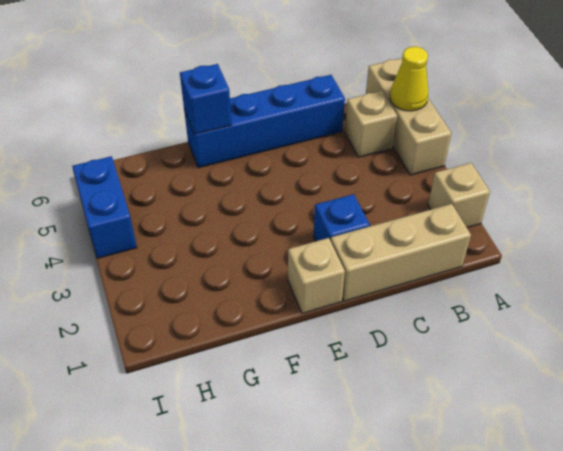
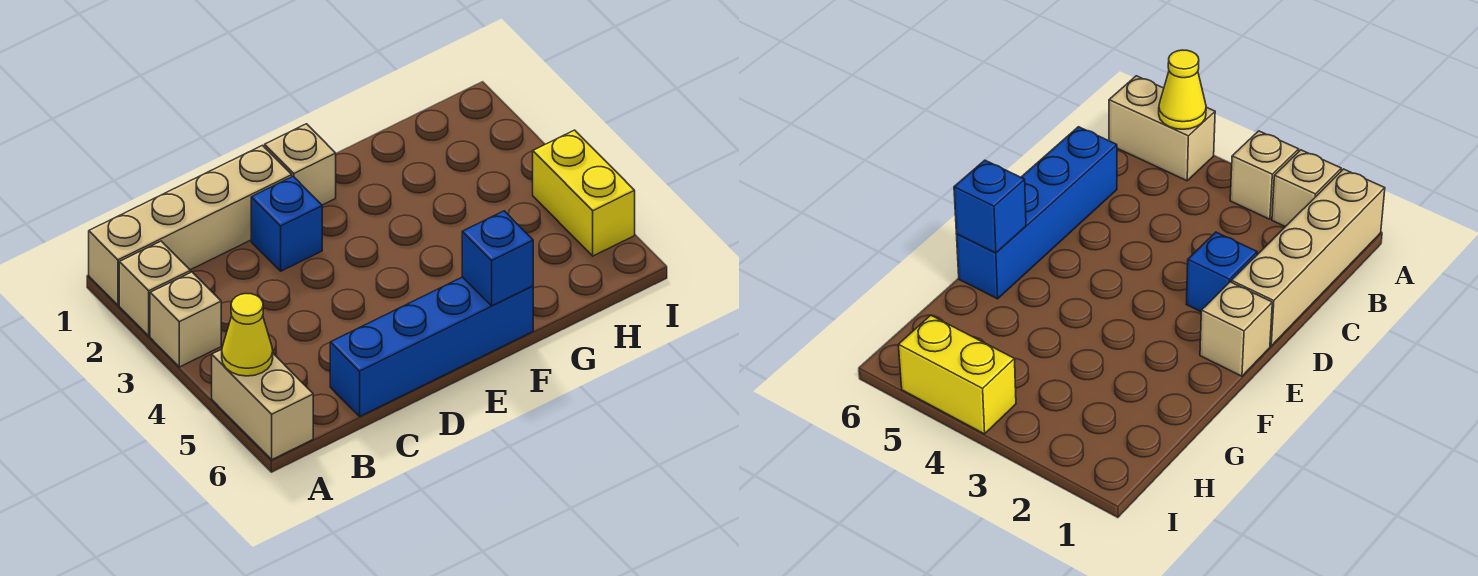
tan 1x3 brick [366,58,451,175] -> tan 1x2 brick [212,349,313,459]
tan 1x3 brick [331,204,471,301] -> tan 1x4 brick [89,145,292,305]
tan 1x1 brick [345,91,397,157] -> tan 1x1 brick moved to [150,272,221,367]
blue 1x2 brick [72,156,137,258] -> yellow 1x2 brick [533,130,635,256]

